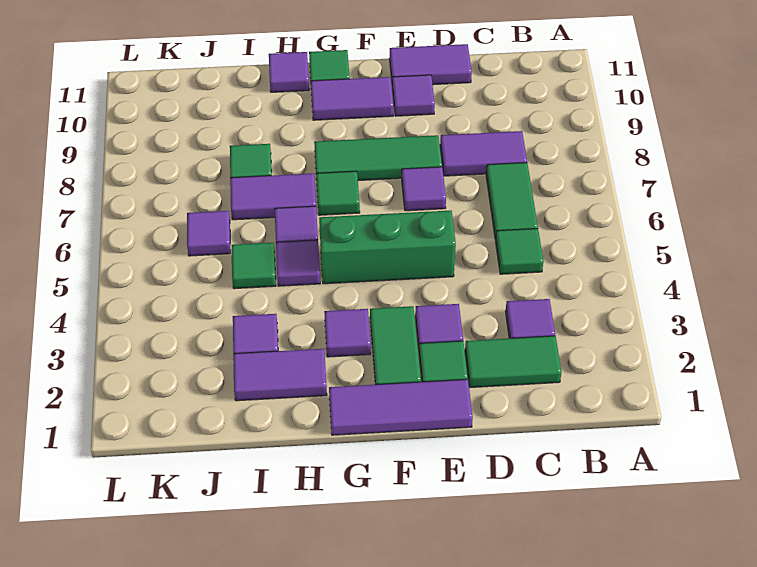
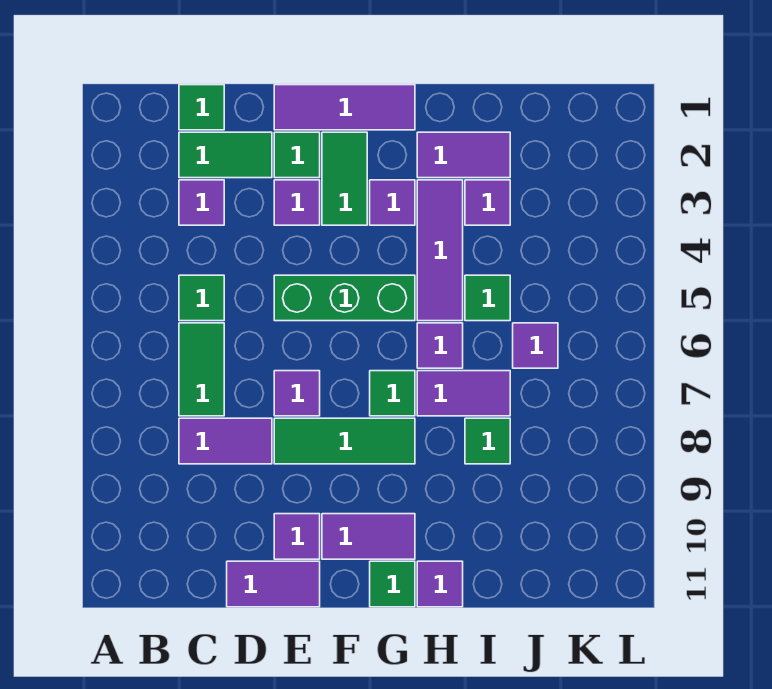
none -> green 1x1 tile [179,85,224,130]
purple 1x1 tile [276,240,320,286] -> purple 1x3 tile [417,180,463,321]

